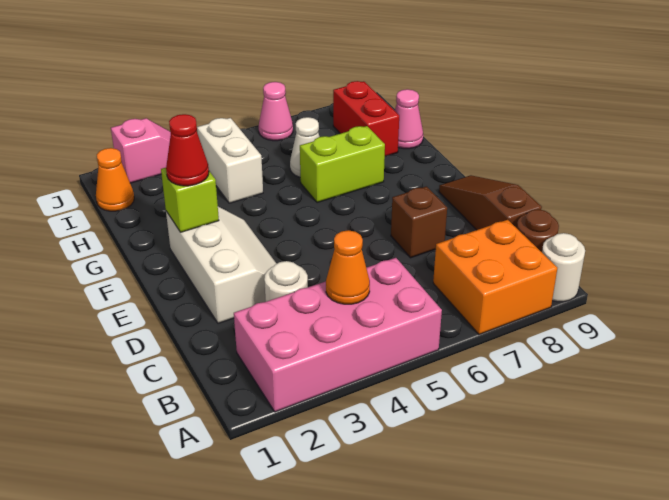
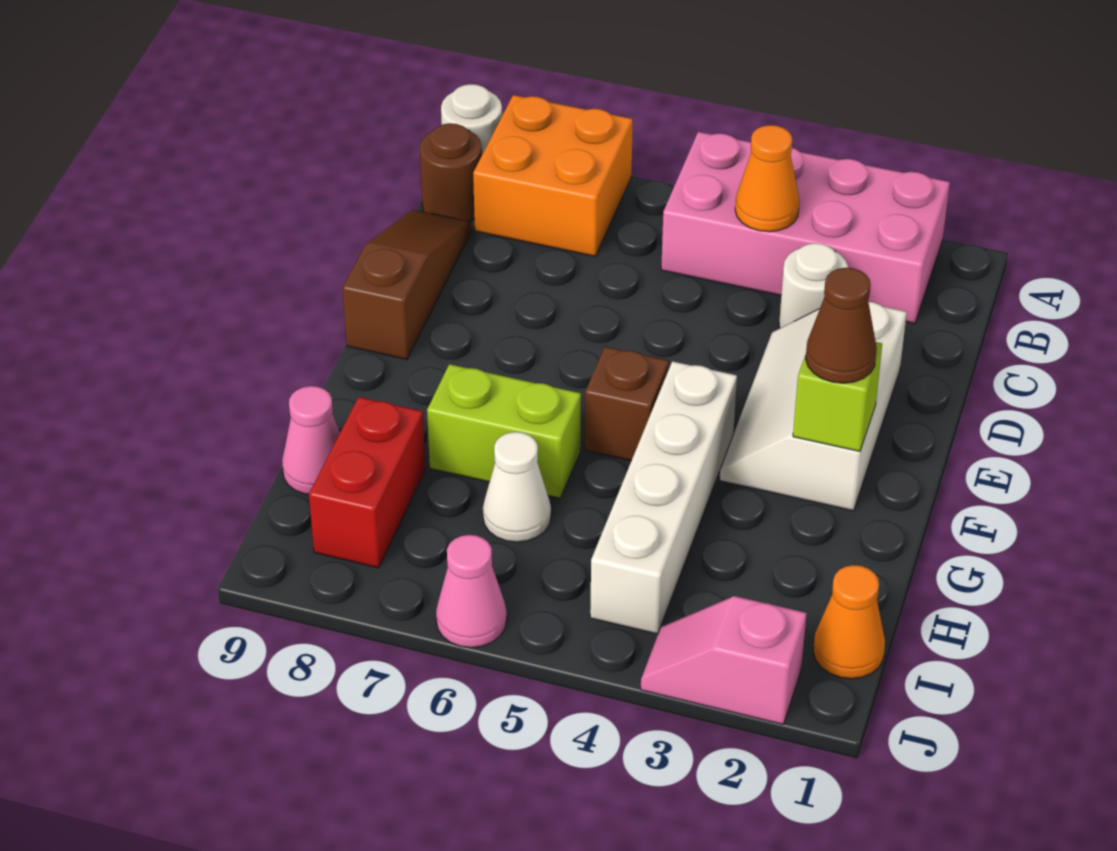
brown 1x3 slope [439,175,542,230] -> brown 1x3 slope turned to [343,210,471,359]
brown 1x1 brick [391,186,447,258] -> brown 1x1 brick moved to [585,347,669,461]
red 1x1 cone [166,114,209,186] -> brown 1x1 cone [806,268,877,383]
white 1x2 brick [197,118,263,203] -> white 1x4 brick [590,361,737,634]

